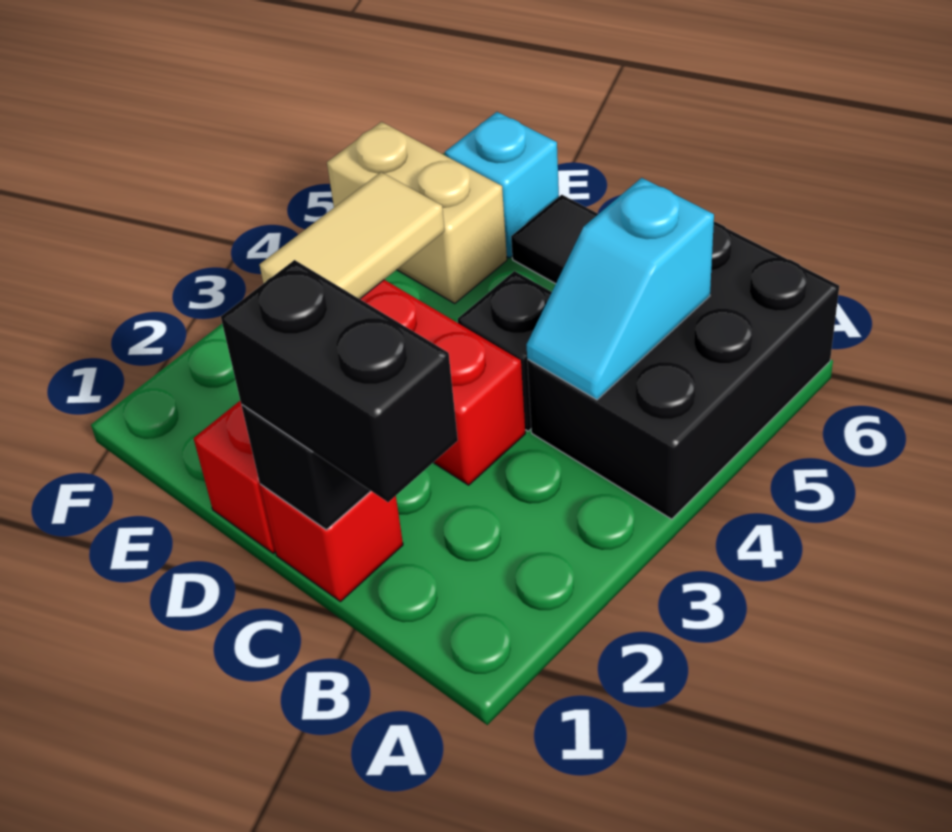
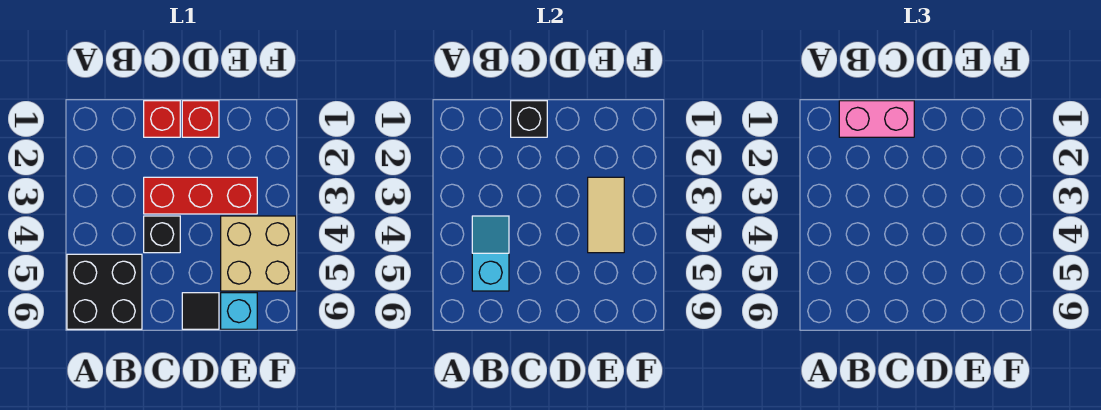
black 2x3 brick [527,222,839,519] -> black 2x2 brick [67,254,142,329]
black 1x2 brick [221,260,458,502] -> pink 1x2 brick [839,101,914,137]
tan 1x2 brick [327,122,507,303] -> tan 2x2 brick [221,216,296,291]

